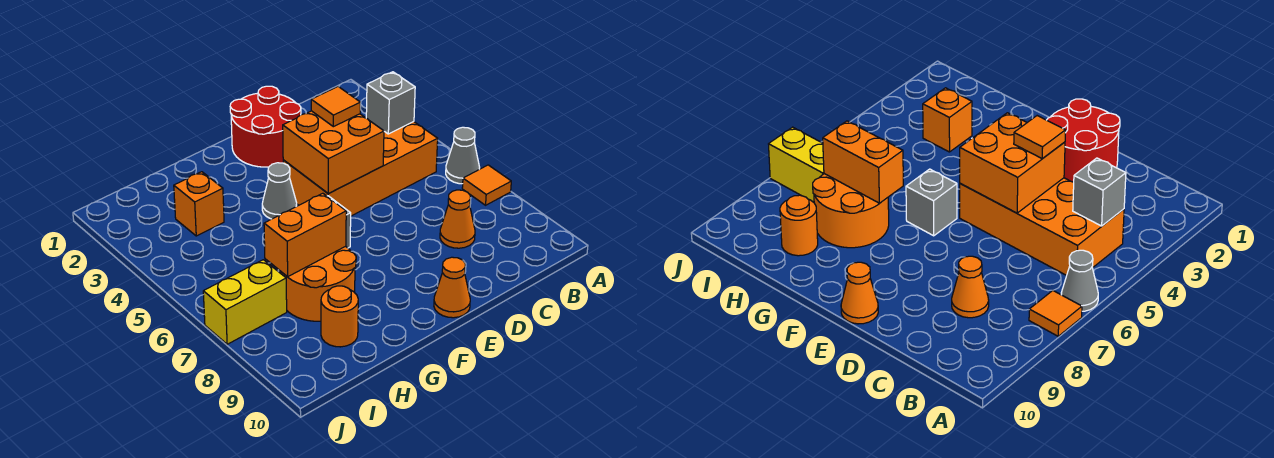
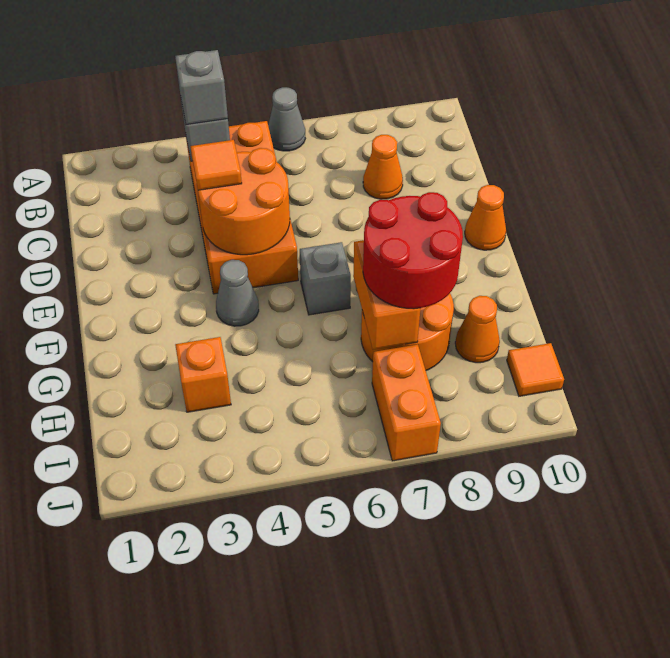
orange 1x1 tile [462,165,511,205] -> orange 1x1 tile moved to [507,343,564,396]
none -> grey 1x1 brick [175,50,228,124]
red 2x2 round brick [230,86,301,167] -> red 2x2 round brick moved to [363,192,463,309]
orange 2x2 brick [283,111,384,194] -> orange 2x2 round brick [198,148,290,255]
orange 1x1 round brick [321,286,358,347] -> orange 1x1 cone [455,296,500,363]
yellow 1x2 brick [203,260,287,344] -> orange 1x2 brick [372,344,441,461]

